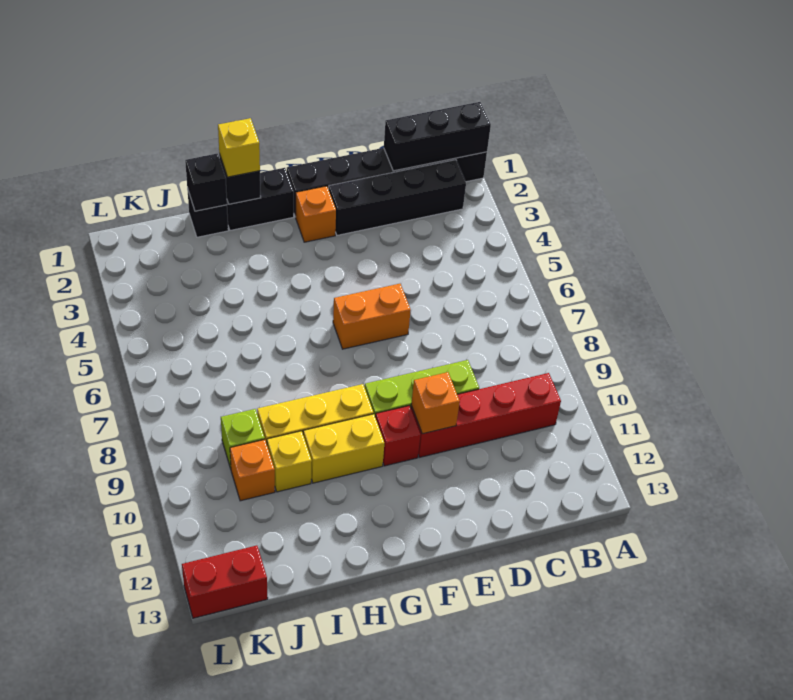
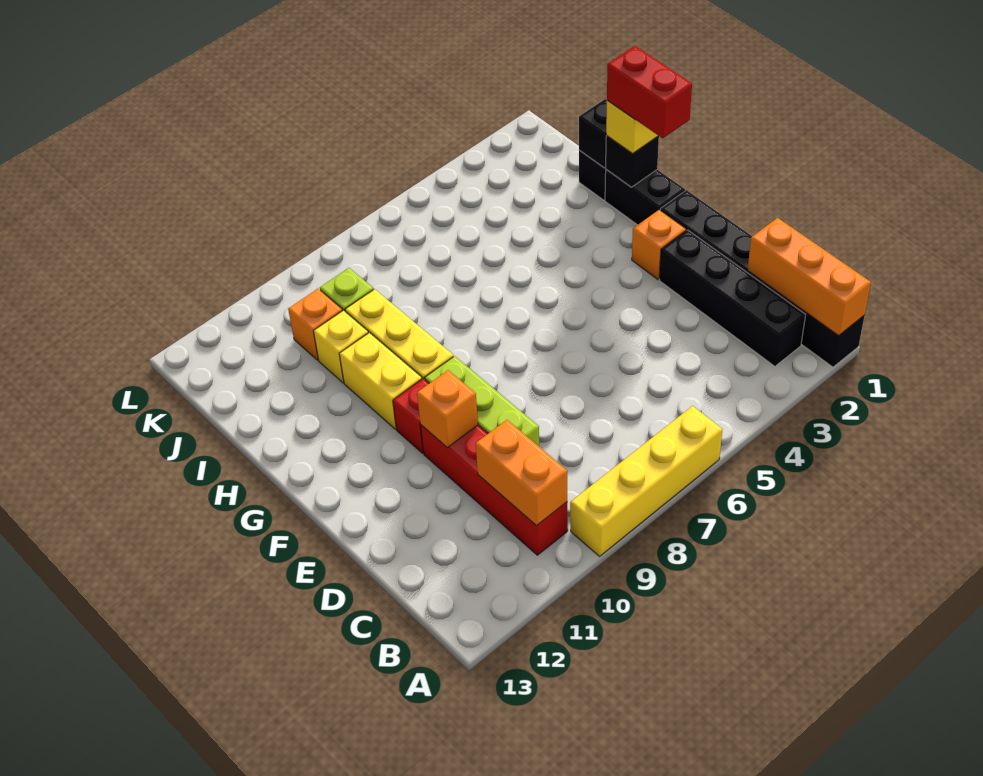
black 1x3 brick [384,102,491,171] -> orange 1x3 brick [748,218,871,336]
none -> yellow 1x4 brick [570,406,722,556]
orange 1x2 brick [333,284,411,349] -> orange 1x2 brick moved to [476,420,567,526]
red 1x2 brick [182,545,268,618] -> red 1x2 brick moved to [607,46,692,138]

